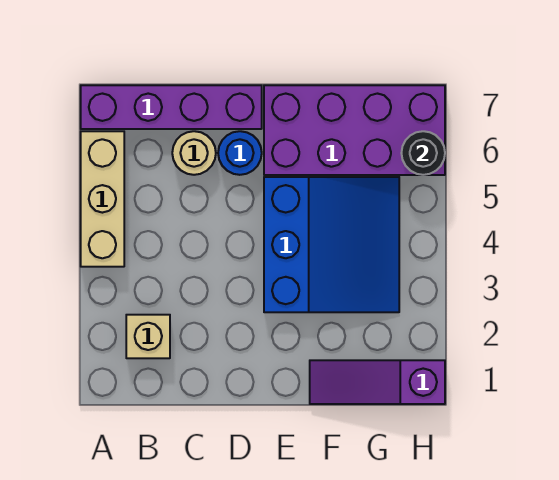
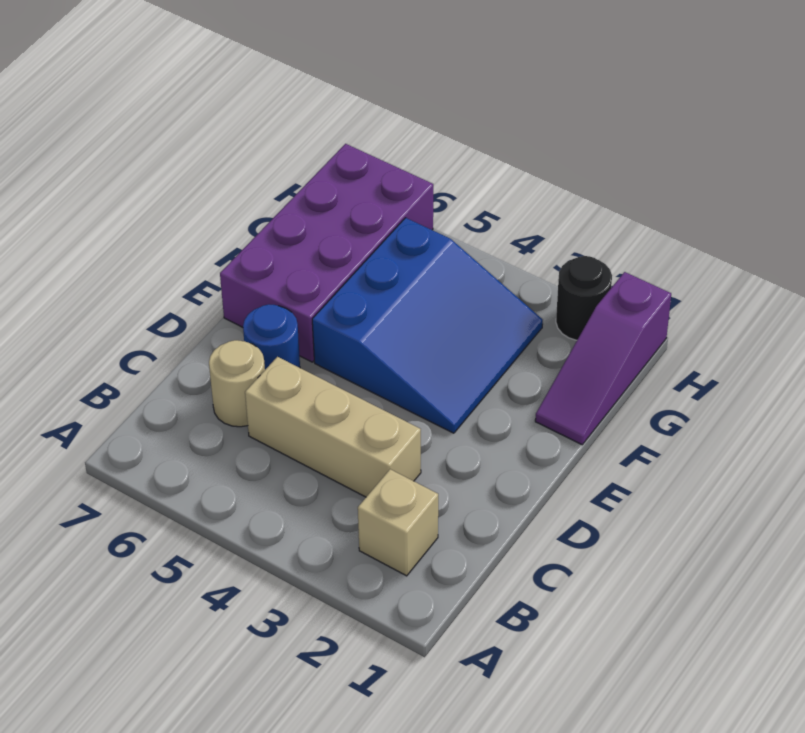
tan 1x3 brick [81,131,124,267] -> tan 1x3 brick moved to [245,357,421,497]
purple 1x4 brick [81,85,262,129] -> none
blue 3x3 slope [264,177,399,312] -> blue 3x3 slope turned to [312,218,543,433]
black 1x1 round brick [401,131,445,175] -> black 1x1 round brick moved to [556,256,612,340]

